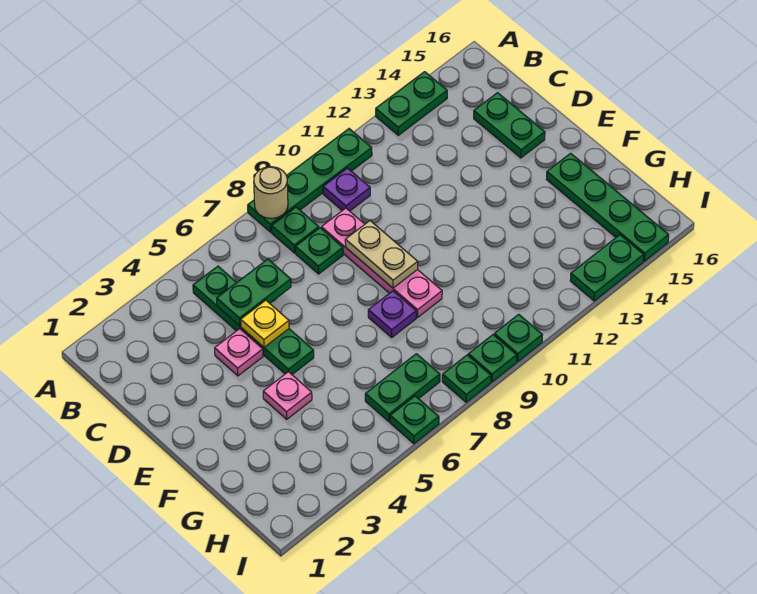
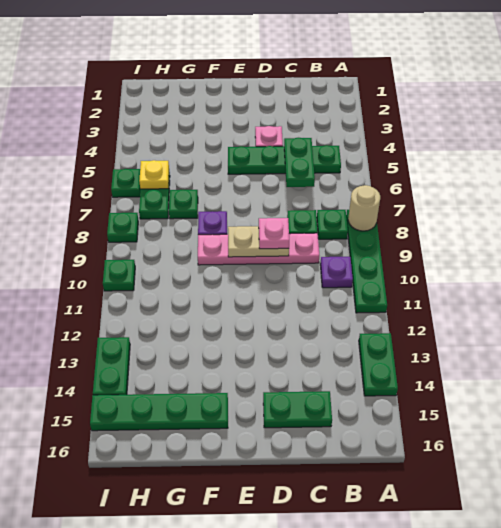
yellow 1x1 plate [241,300,289,347] -> yellow 1x1 plate moved to [139,160,169,189]
pink 1x1 plate [263,372,312,419] -> pink 1x1 plate moved to [259,218,289,249]
green 1x1 plate [468,335,517,382] -> green 1x1 plate moved to [169,190,198,219]

